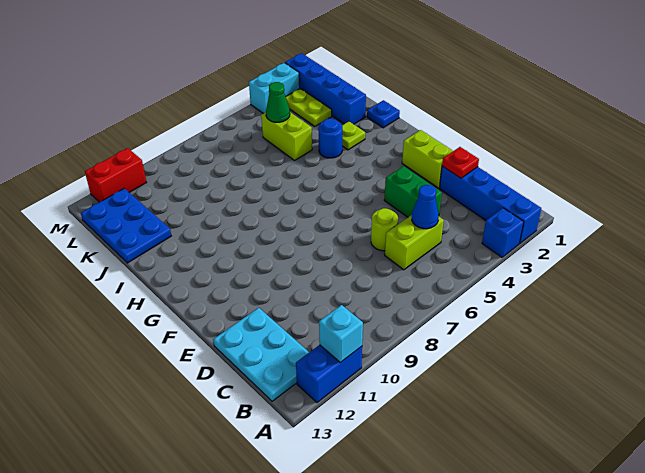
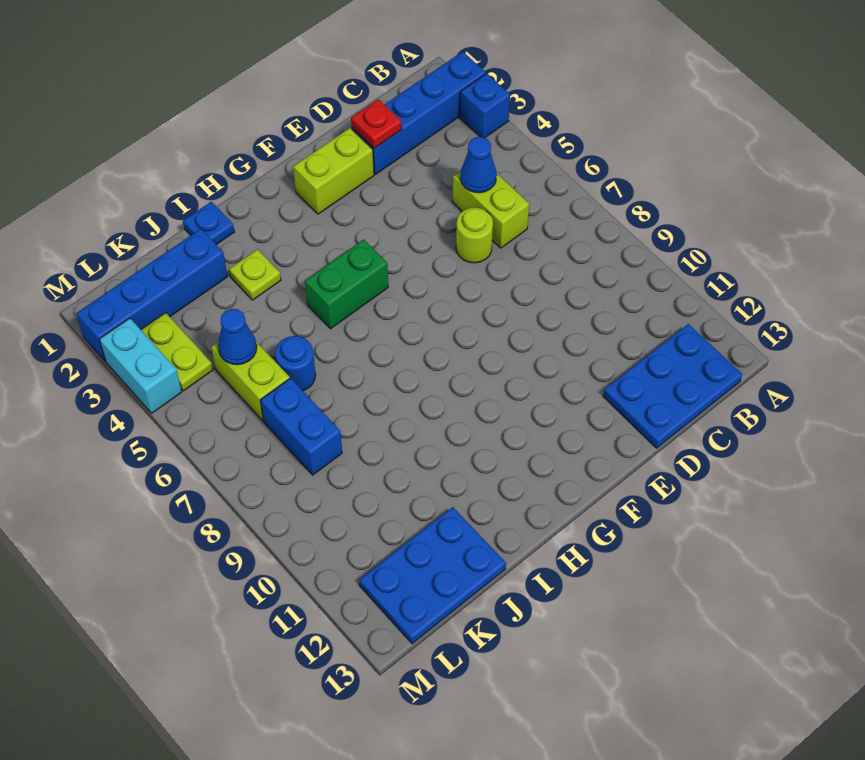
blue 1x2 brick [296,345,362,403] -> blue 1x2 brick moved to [260,378,342,475]
cyan 1x1 brick [319,305,363,363] -> none
cyan 2x3 plate [213,308,309,401] -> blue 2x3 plate [603,324,742,448]
green 1x2 brick [384,166,442,217] -> green 1x2 brick moved to [305,239,388,329]
blue 1x1 round brick [318,119,342,158] -> blue 1x1 round brick moved to [275,336,316,391]
lime 1x2 brick [261,112,312,160] -> lime 1x2 brick turned to [211,341,290,421]
lime 1x2 plate [286,88,332,126] -> lime 1x2 plate turned to [141,313,213,391]
green 1x1 cone [266,82,290,122] -> blue 1x1 cone [218,309,257,365]
red 1x2 brick [85,148,147,202] -> none

